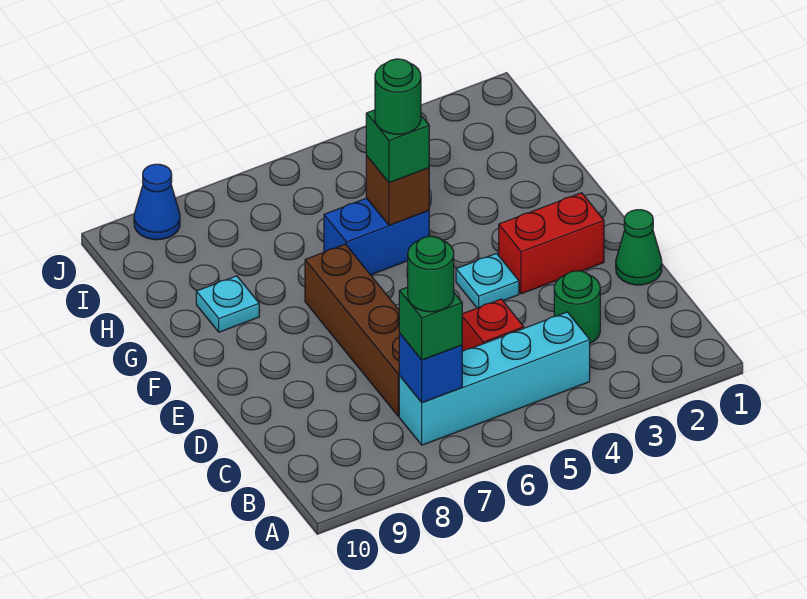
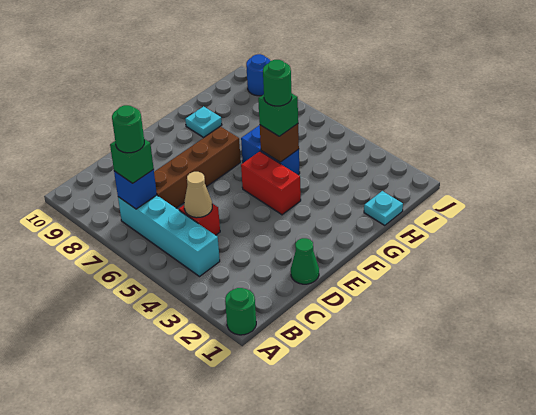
green 1x1 round brick [554,271,600,343] -> green 1x1 round brick moved to [225,288,256,335]
none -> tan 1x1 cone [184,172,212,218]
red 1x2 brick [499,193,604,294] -> red 1x2 brick moved to [241,151,301,215]
cyan 1x1 plate [456,253,519,308] -> cyan 1x1 plate moved to [364,191,403,225]
blue 1x1 cone [134,164,180,240] -> blue 1x1 round brick [246,54,270,96]

